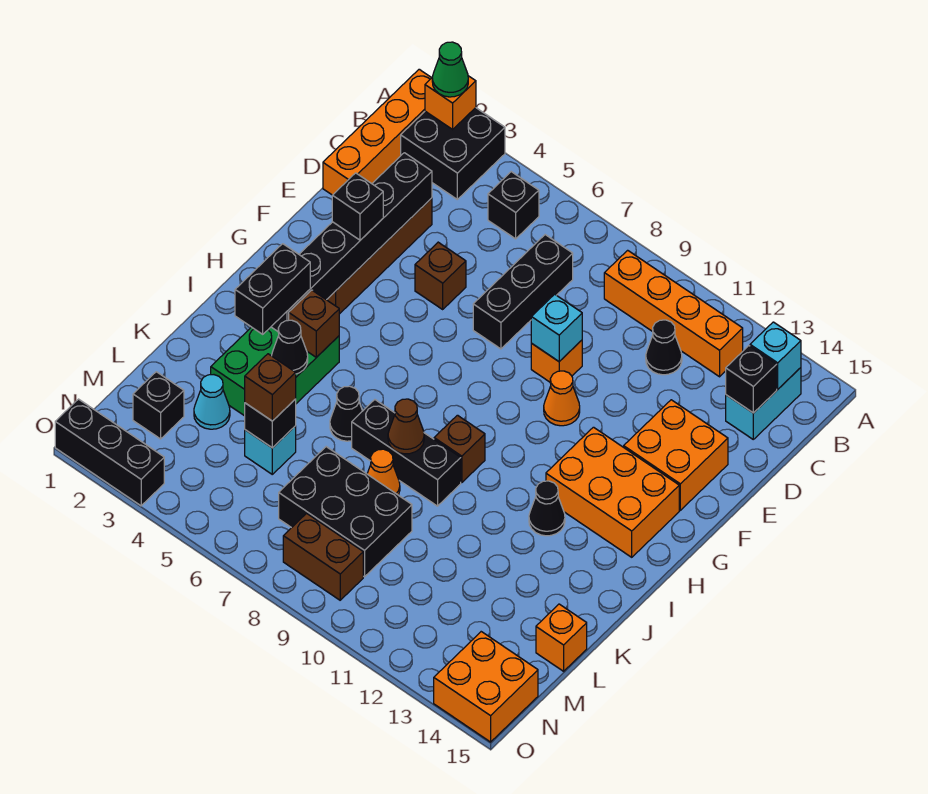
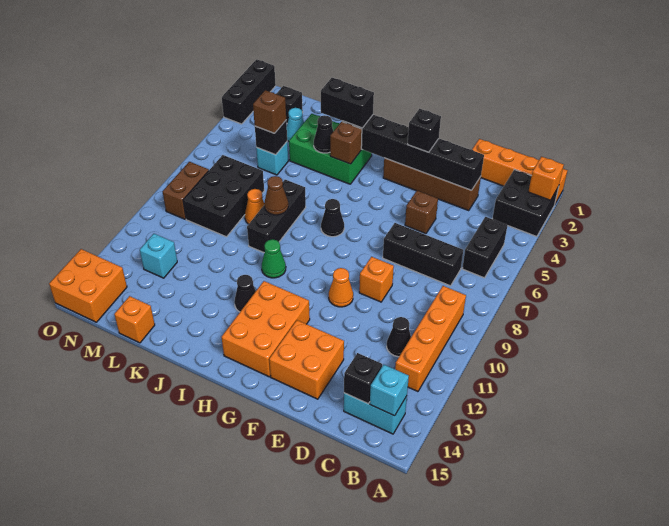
green 1x1 cone [432,42,468,97] -> green 1x1 cone moved to [262,239,286,278]
black 1x1 brick [488,172,539,239] -> black 1x2 brick [462,217,508,278]
cyan 1x1 brick [531,294,582,361] -> cyan 1x1 brick moved to [140,234,177,278]
brown 1x1 brick [434,415,485,483] -> none
black 1x1 cone [330,386,362,441] -> black 1x1 cone moved to [321,199,344,237]

